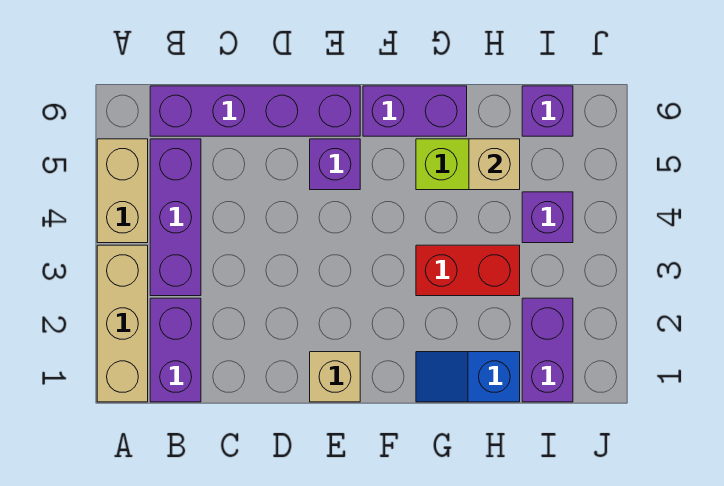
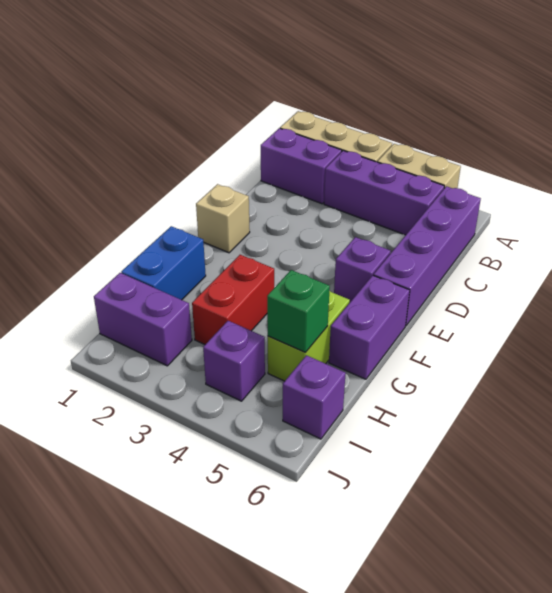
blue 1x2 slope [416,352,520,402] -> blue 1x2 brick [121,226,206,300]
tan 1x1 brick [469,139,520,190] -> green 1x1 brick [267,270,330,353]

